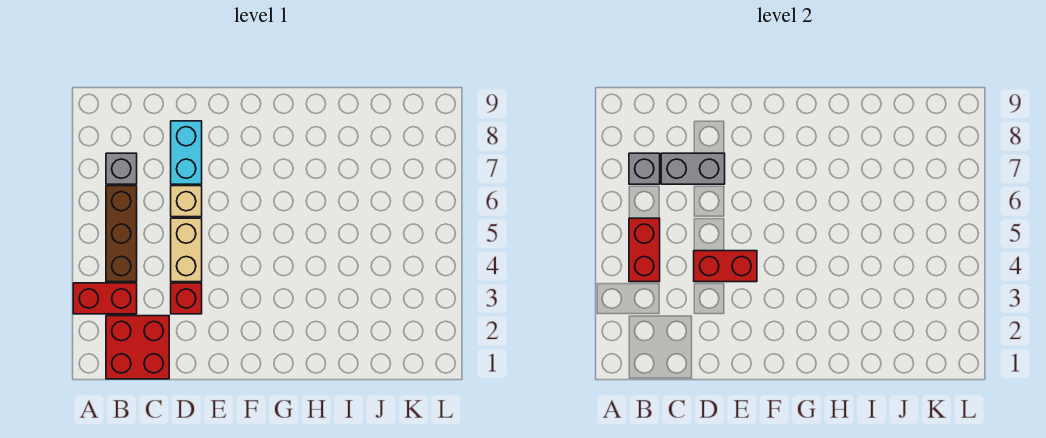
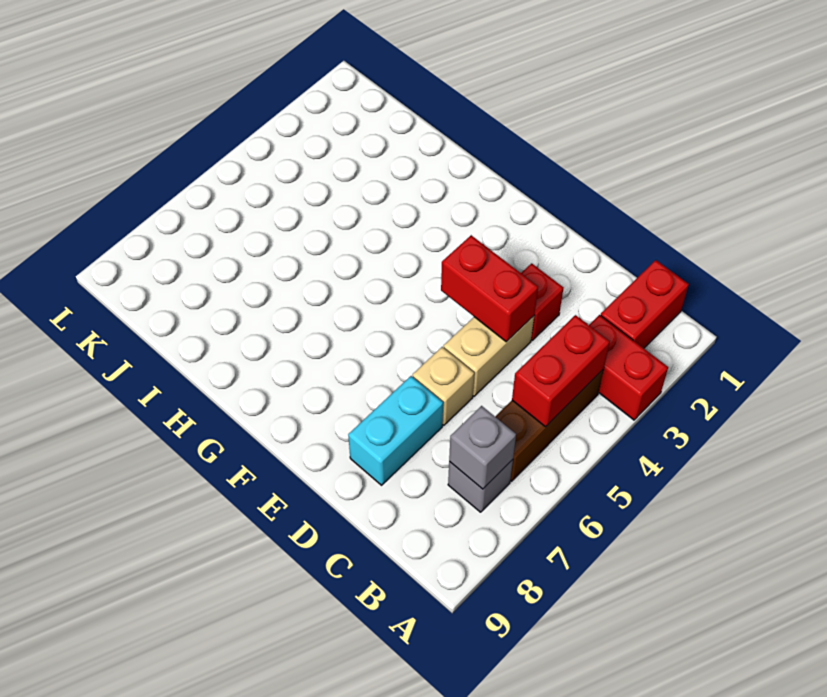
red 2x2 brick [106,316,169,379] -> red 1x2 brick [601,260,689,348]
grey 1x2 brick [661,153,725,184] -> none

